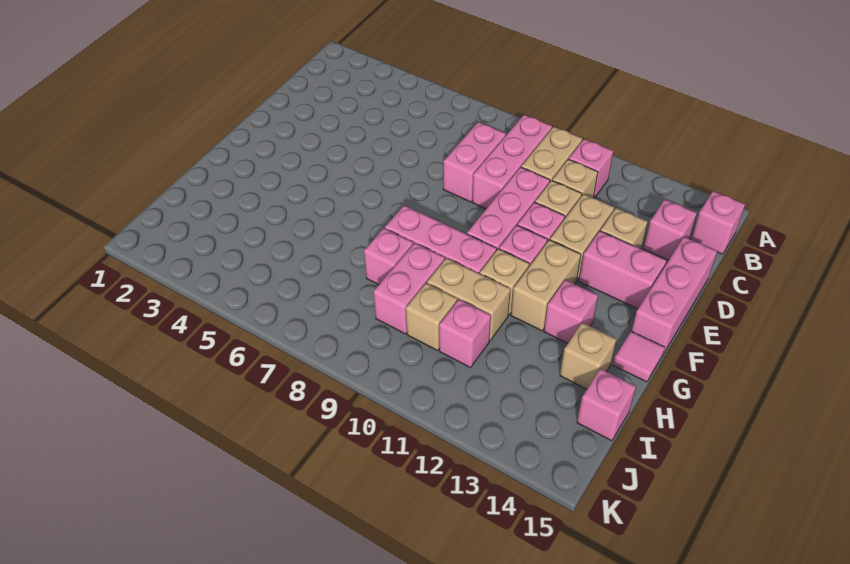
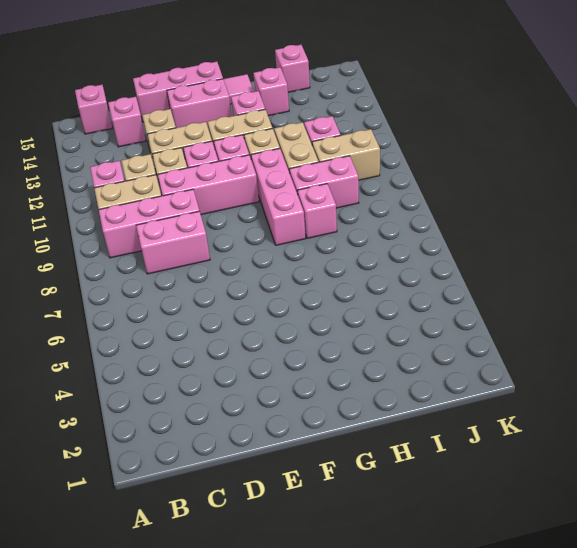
pink 1x2 brick [579,231,667,309] -> pink 1x2 brick turned to [167,79,232,128]
tan 1x1 brick [560,323,616,389] -> pink 1x1 brick [253,67,289,116]
tan 1x1 brick [406,283,457,350] -> tan 1x2 brick [312,129,380,180]

